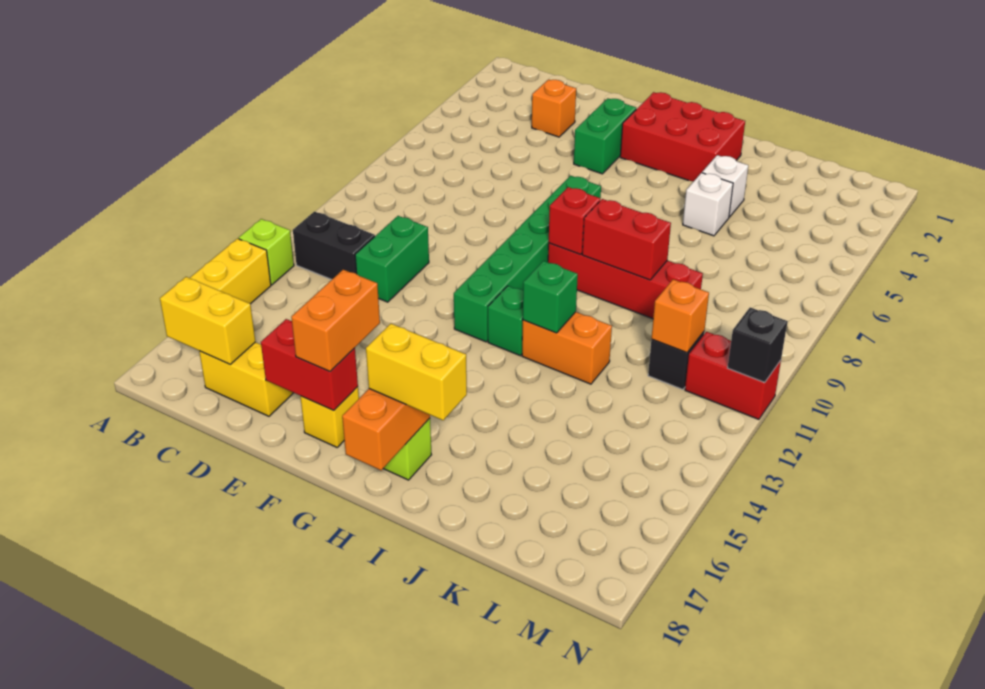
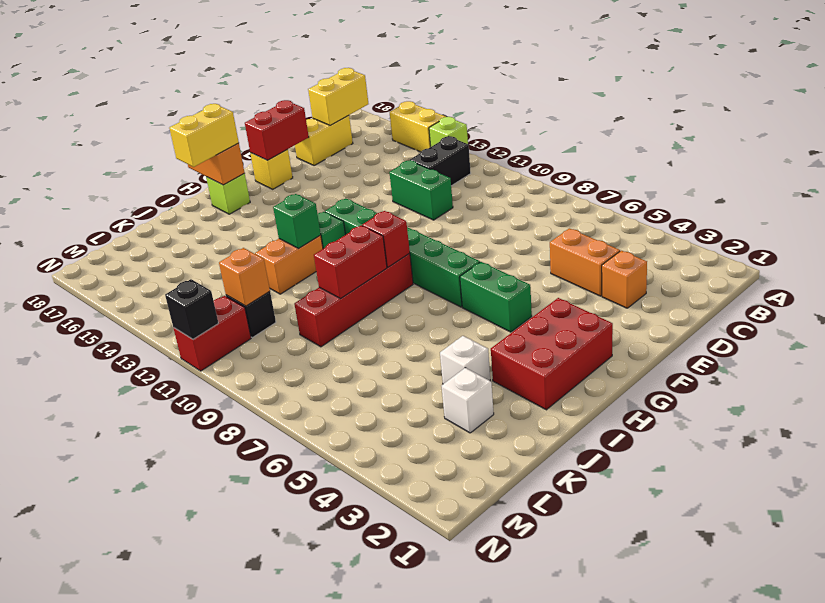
green 1x2 brick [574,98,636,174] -> green 1x2 brick moved to [460,262,532,332]
orange 1x2 brick [291,270,380,371] -> orange 1x2 brick moved to [550,228,620,296]
white 1x1 brick [683,173,733,236] -> white 1x1 brick moved to [442,368,494,433]

